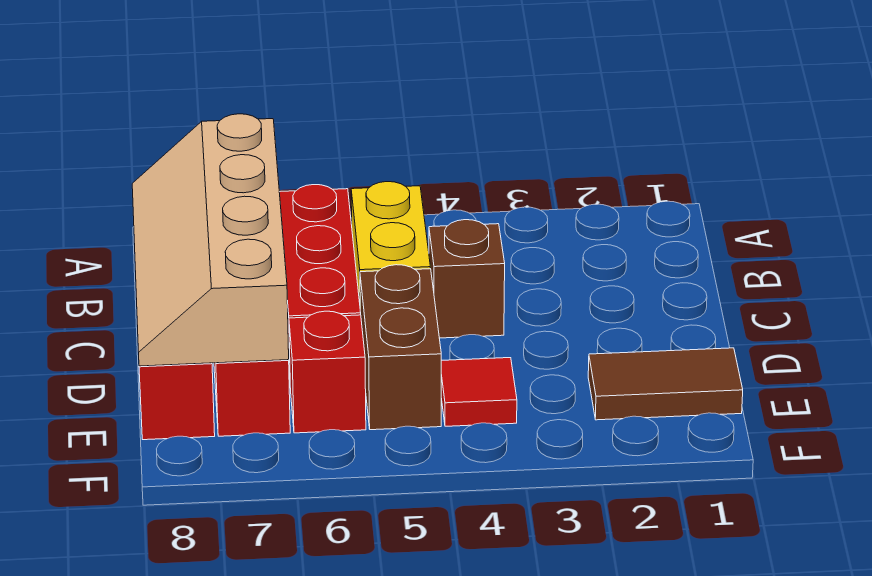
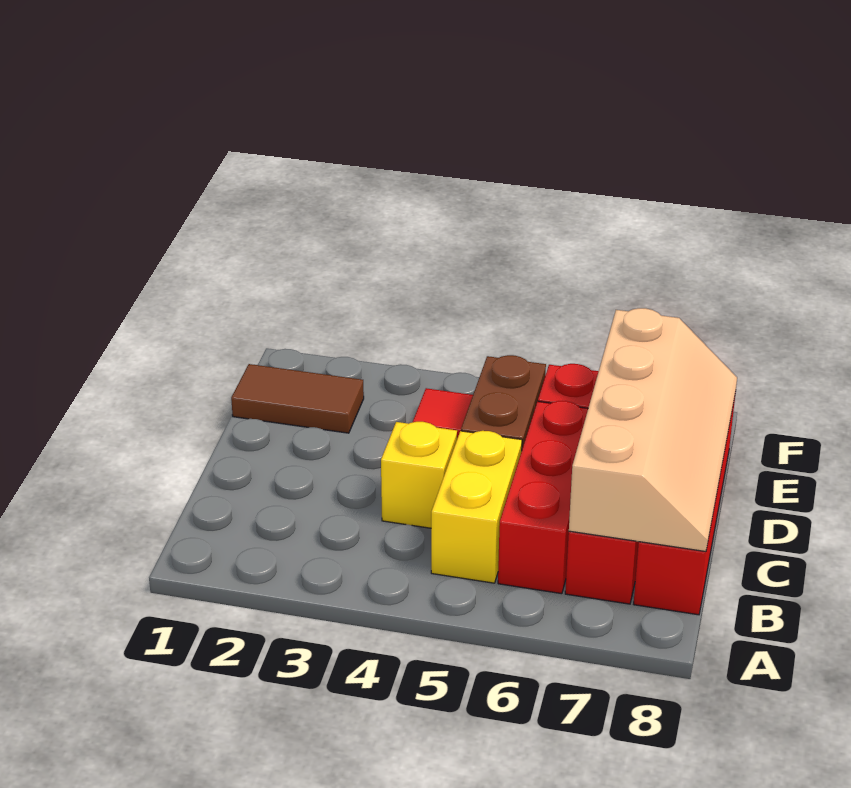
brown 1x1 brick [429,220,505,338] -> yellow 1x1 brick [381,422,457,528]

